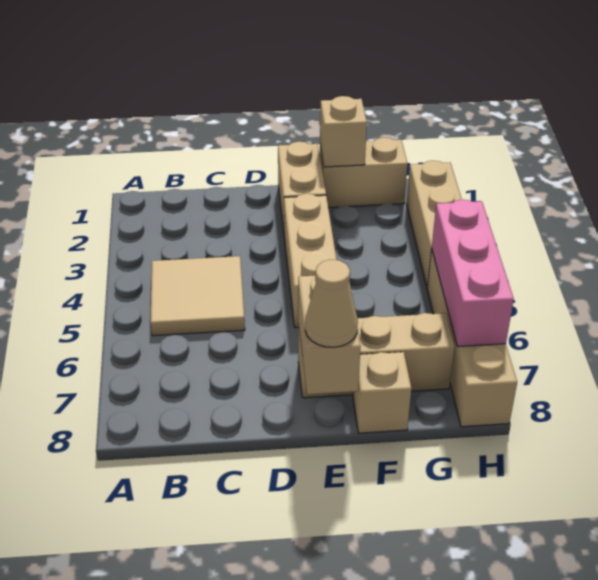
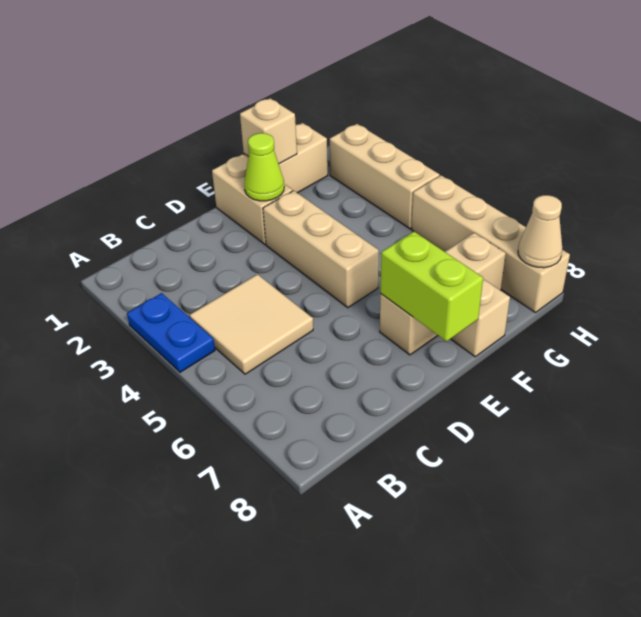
none -> blue 1x2 plate [127,293,215,372]
none -> lime 1x1 cone [244,133,284,201]
tan 1x2 brick [298,276,360,394] -> lime 1x2 brick [381,232,483,341]
tan 1x1 cone [305,260,358,347] -> tan 1x1 cone moved to [518,195,562,268]
pink 1x3 brick [432,200,514,347] -> none

